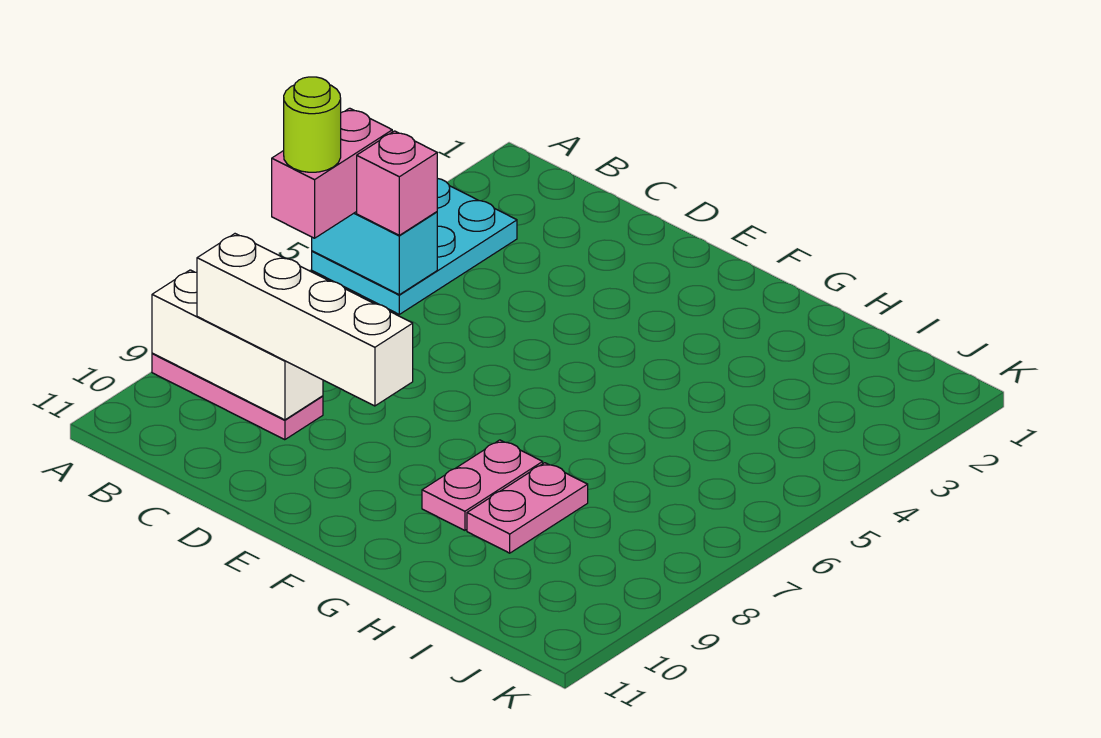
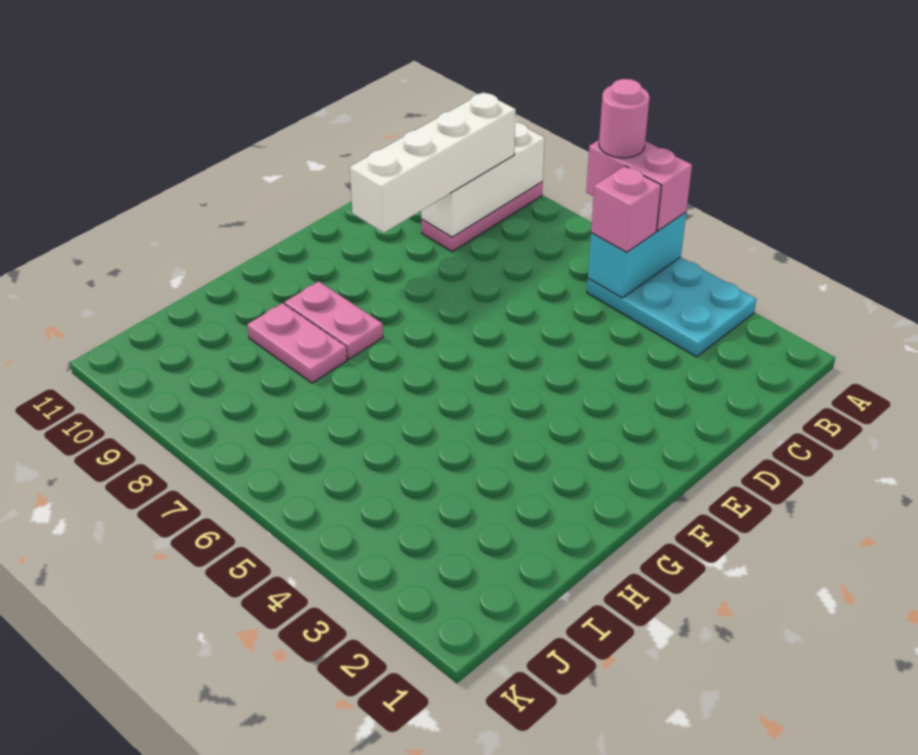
lime 1x1 round brick [284,77,341,172] -> pink 1x1 round brick [599,79,649,158]

